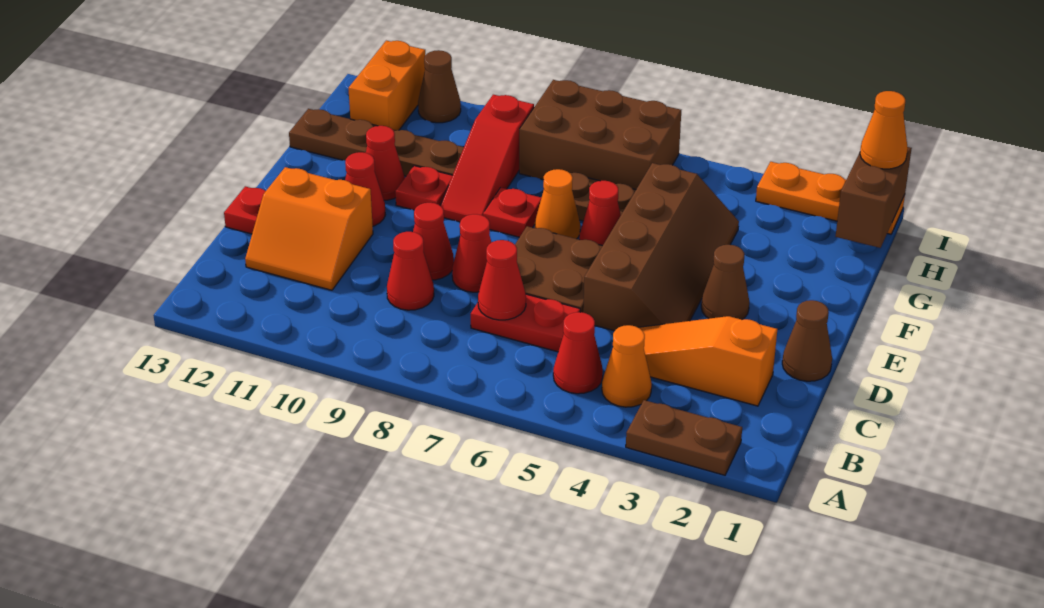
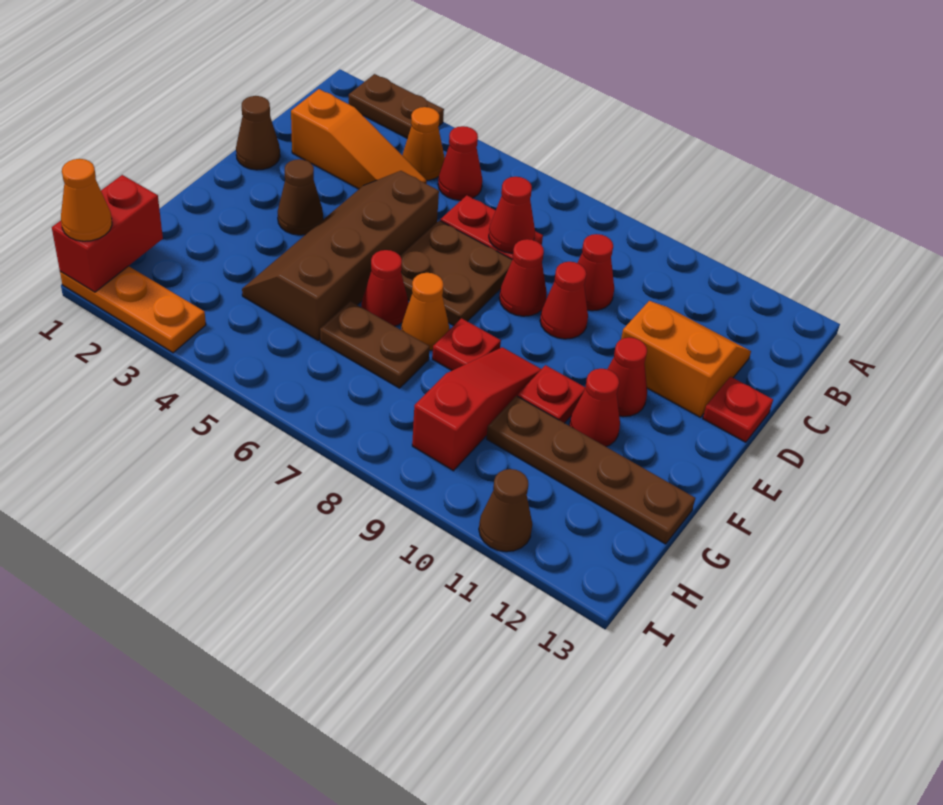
brown 1x2 brick [836,147,912,248] -> red 1x2 brick [52,175,163,292]
brown 2x3 brick [519,80,681,189] -> none
orange 1x2 brick [348,41,425,131] -> none

